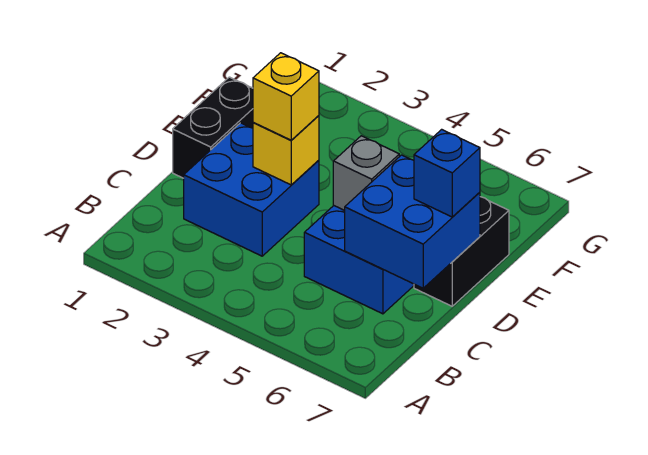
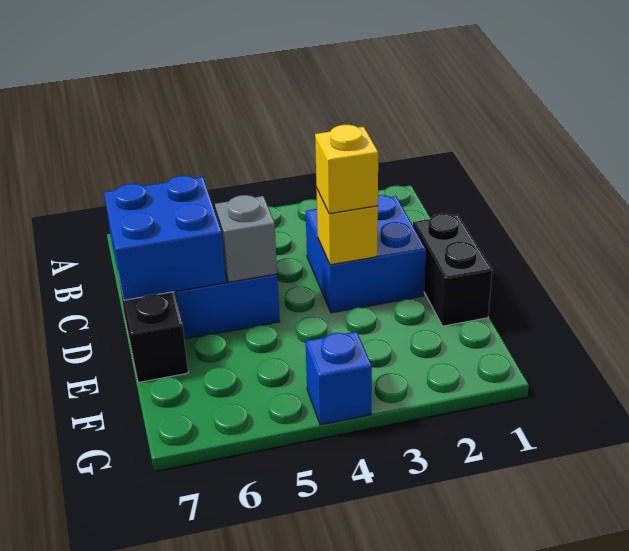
blue 1x1 brick [414,129,480,217] -> blue 1x1 brick moved to [305,332,372,425]

